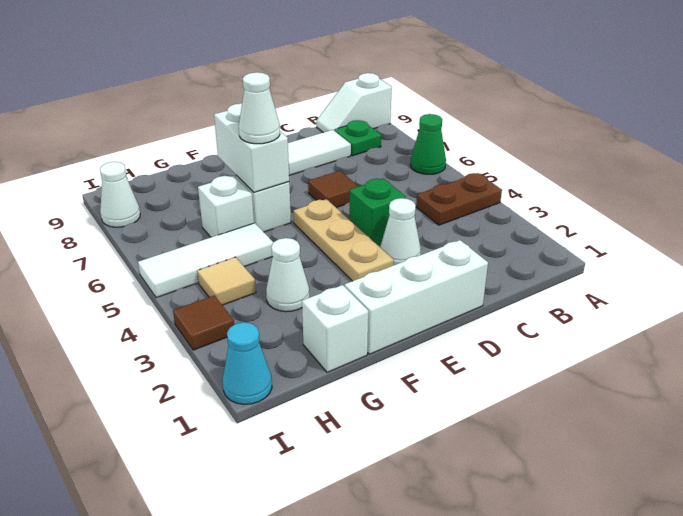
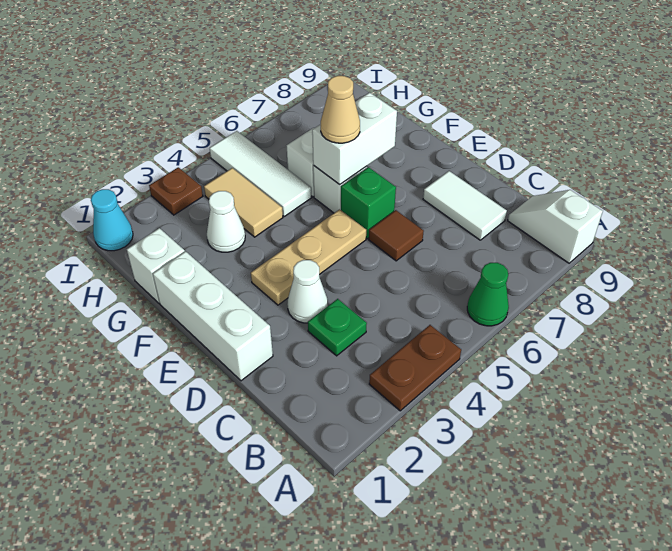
brown 1x2 plate [416,173,502,225] -> brown 1x2 plate turned to [369,325,461,411]
green 1x1 plate [334,120,381,156] -> green 1x1 plate moved to [308,299,367,356]
green 1x1 brick [350,179,406,247] -> green 1x1 brick moved to [341,167,396,239]
white 1x1 cone [239,72,280,144] -> tan 1x1 cone [321,76,360,143]
tan 1x1 tile [197,257,256,305] -> tan 1x2 tile [204,168,283,237]
brown 1x1 tile [173,296,234,350] -> brown 1x1 plate [149,167,203,215]
white 1x1 cone [100,162,140,227] -> none

